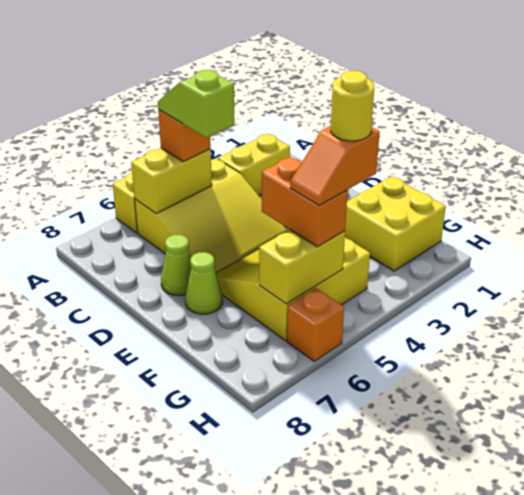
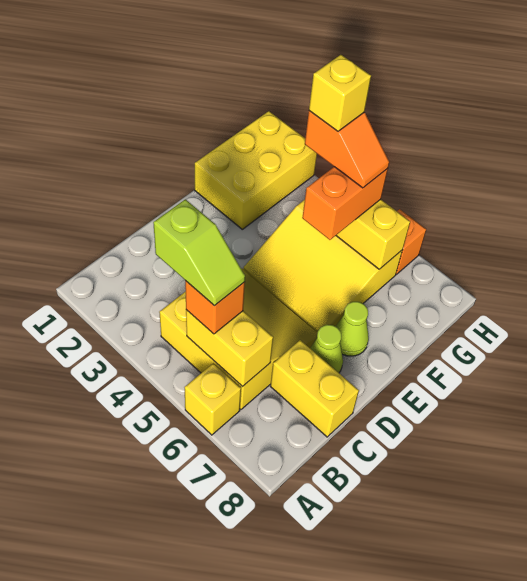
yellow 1x2 brick [218,134,290,196] -> yellow 1x2 brick moved to [271,340,359,437]
lime 1x2 slope [158,70,235,138] -> lime 1x2 slope turned to [153,199,245,306]
yellow 2x2 brick [345,176,446,271] -> yellow 2x3 brick [195,111,317,229]
yellow 1x1 round brick [331,71,374,141] -> yellow 1x1 brick [309,55,371,131]

